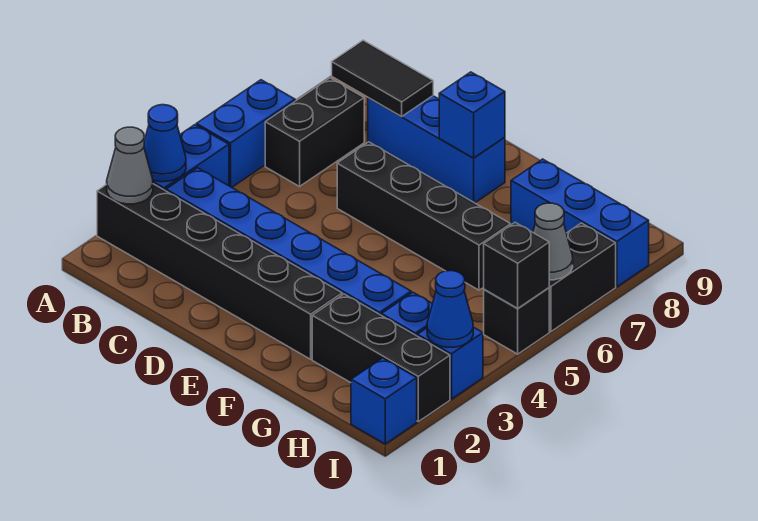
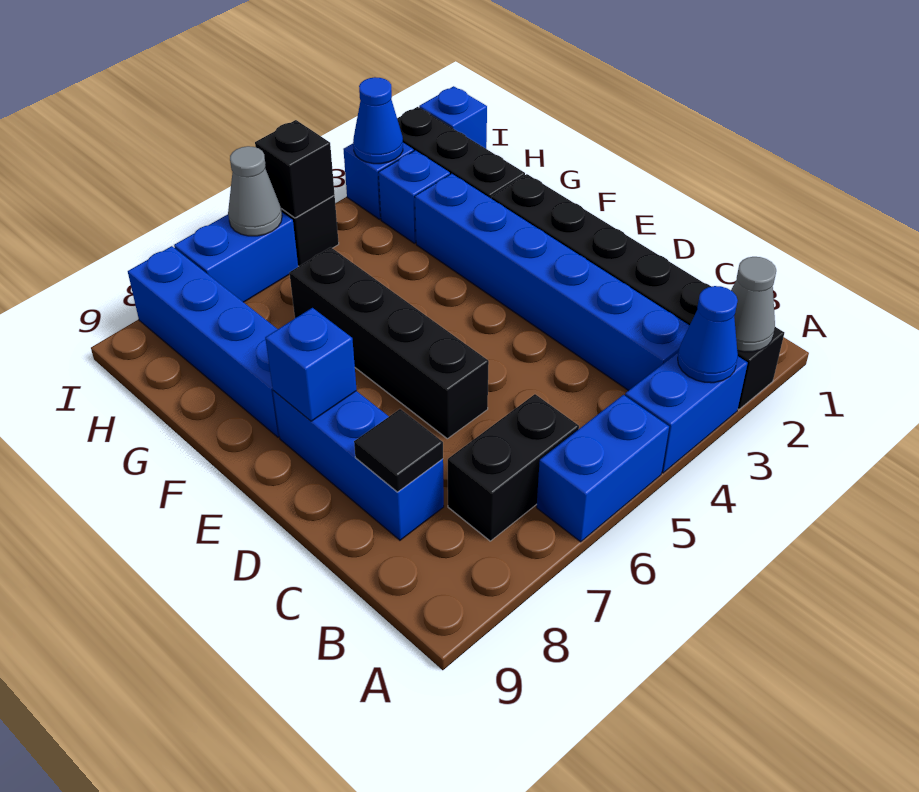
black 1x2 tile [332,40,433,116] -> black 1x1 tile [354,409,443,492]
blue 1x3 brick [511,159,649,287] -> blue 1x4 brick [128,246,279,437]
black 1x2 brick [549,223,616,332] -> blue 1x2 brick [174,212,298,302]

